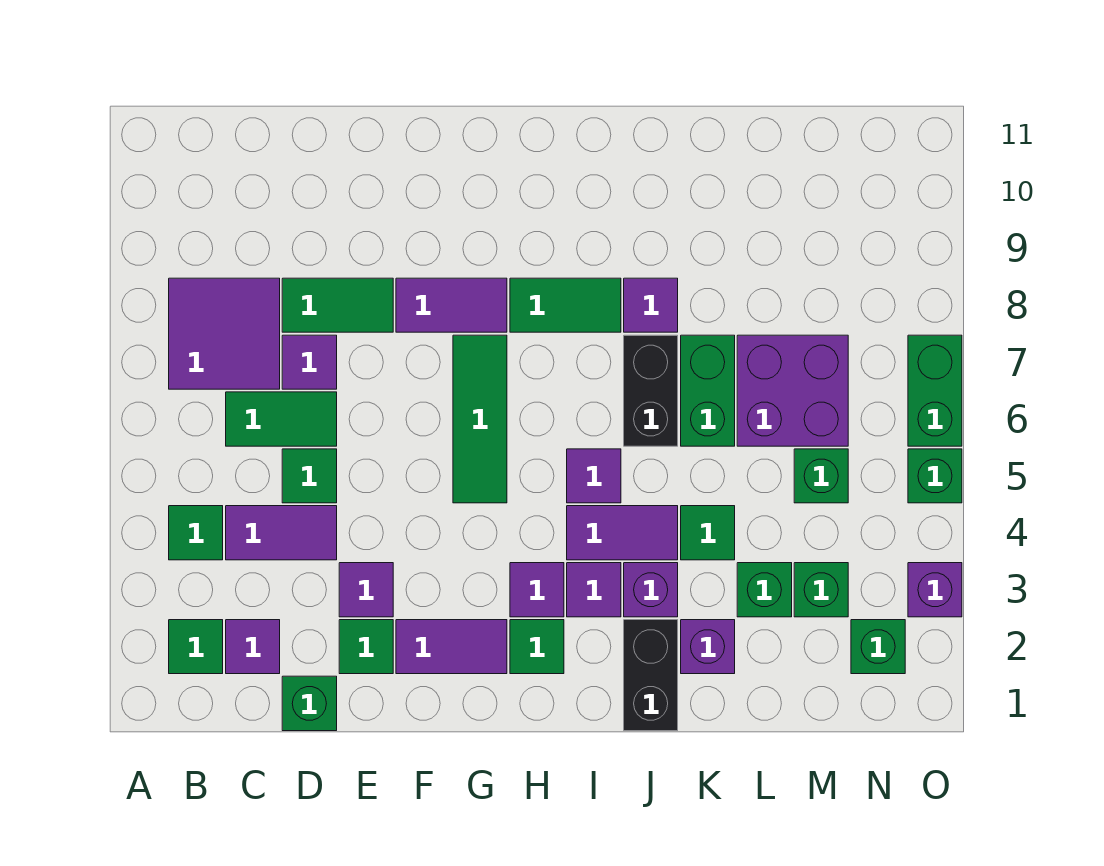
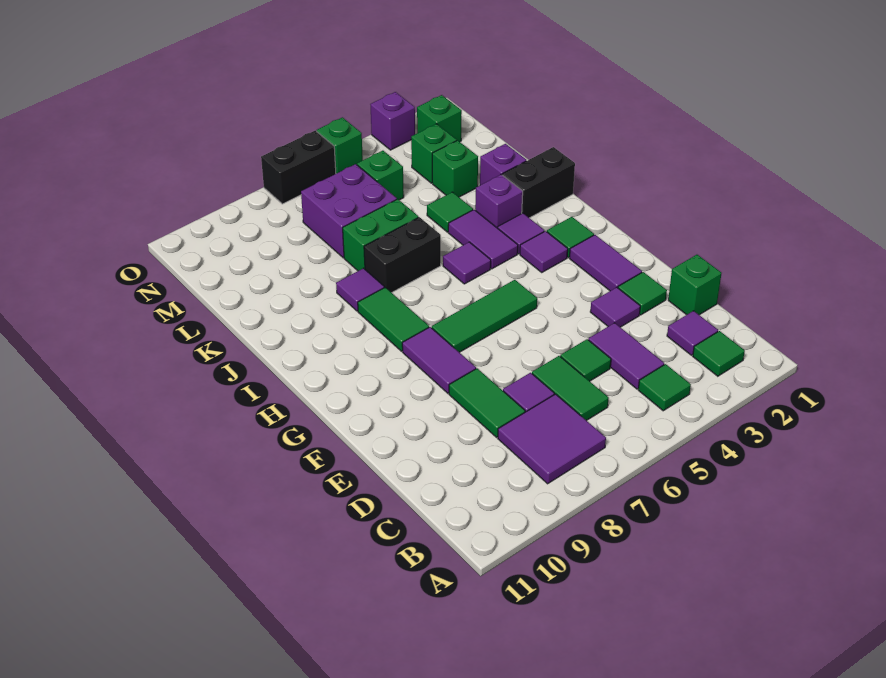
green 1x2 brick [908,335,962,446] -> black 1x2 brick [261,131,336,204]

